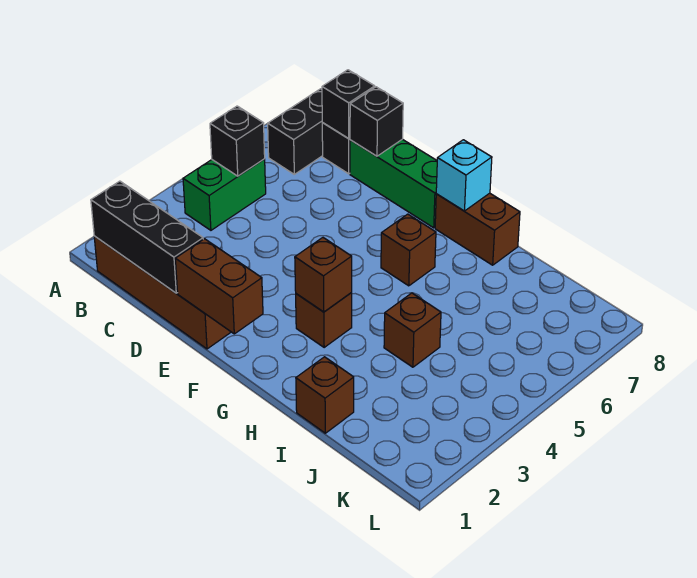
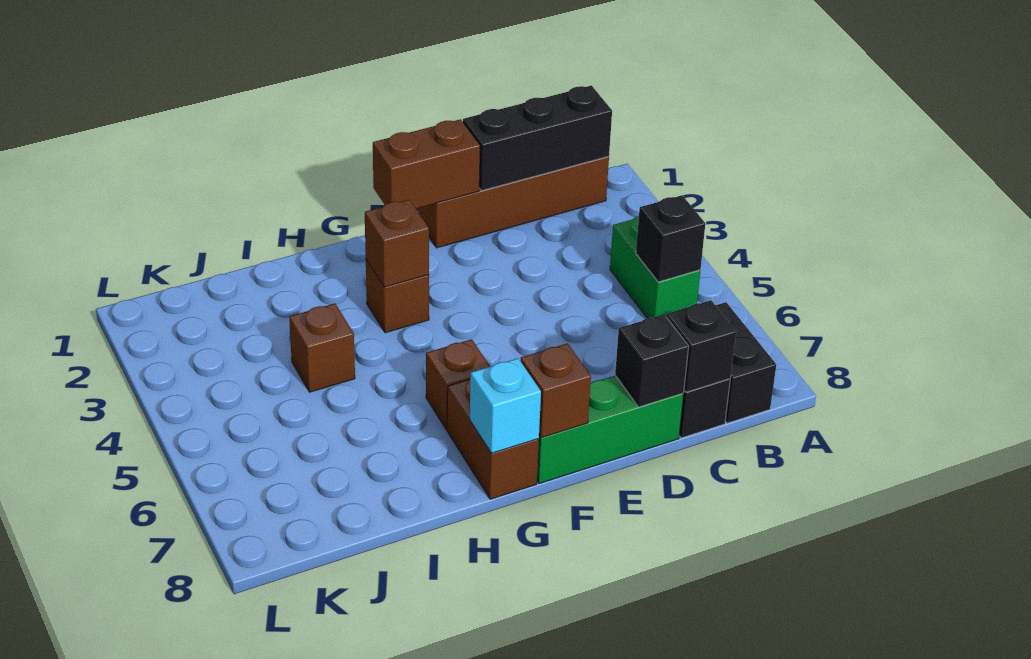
brown 1x2 brick [435,193,520,265] -> brown 1x2 brick turned to [447,379,539,499]
brown 1x1 brick [296,357,354,433] -> brown 1x1 brick moved to [521,343,591,438]

